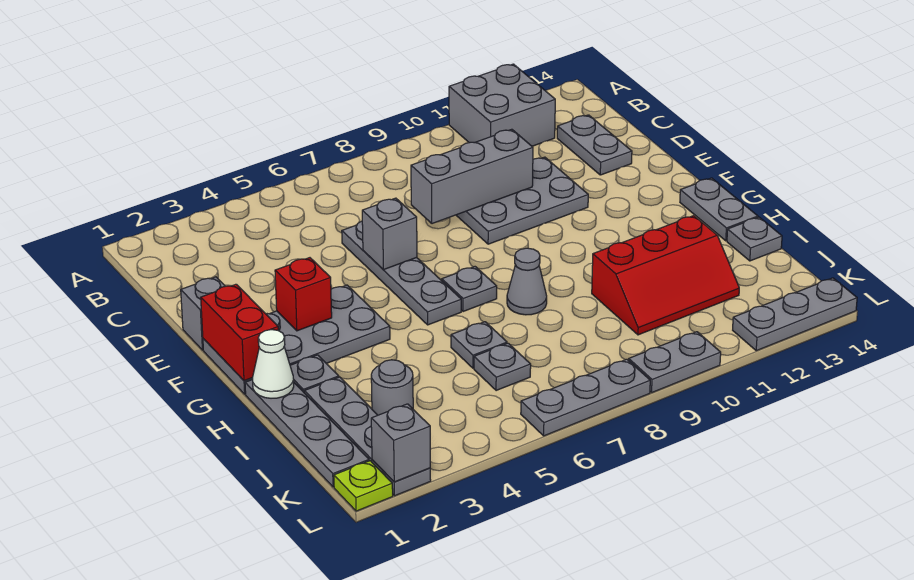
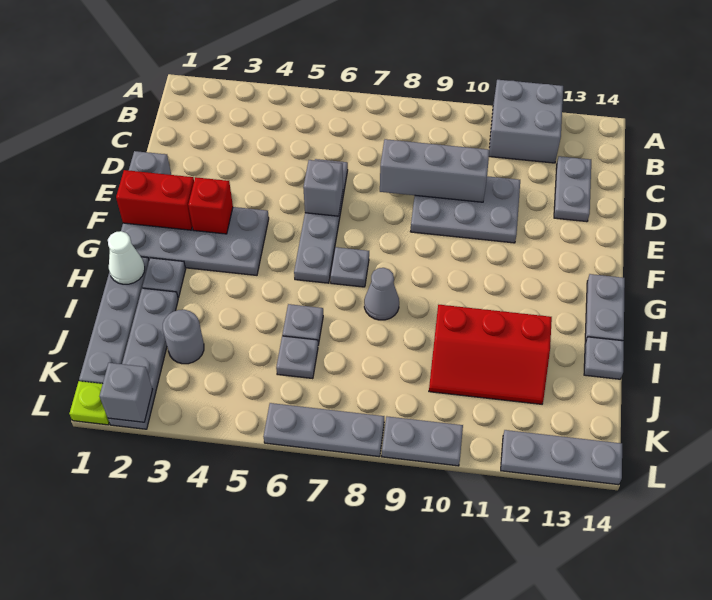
red 1x2 brick [201,284,278,381] -> red 1x2 brick turned to [116,170,194,230]

